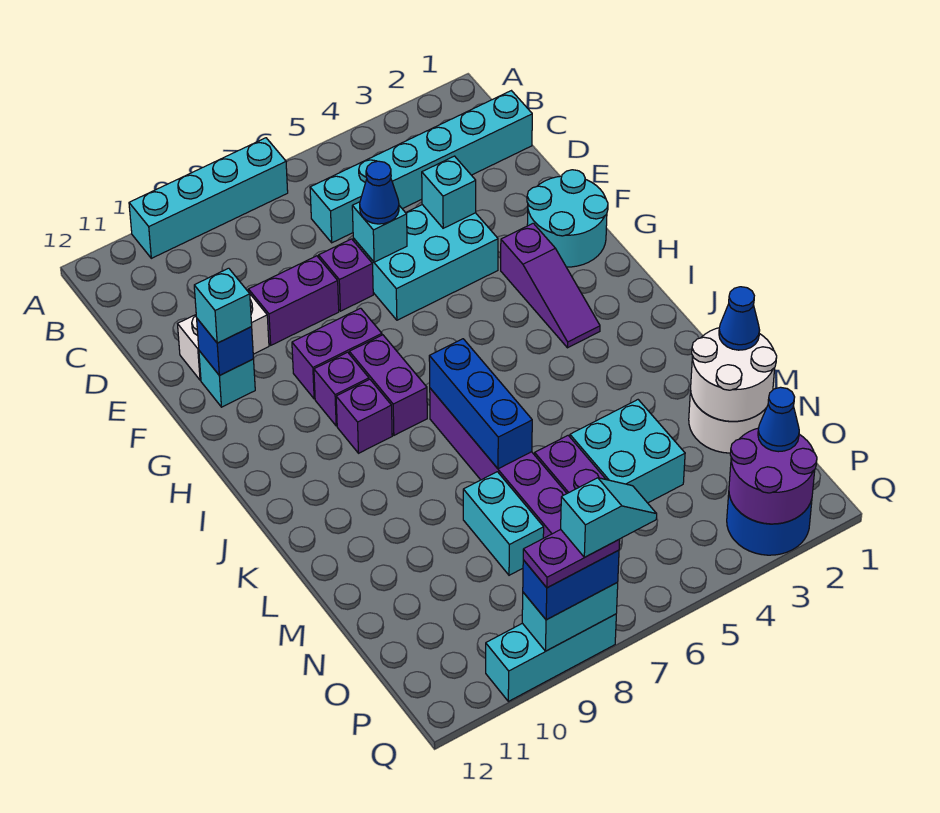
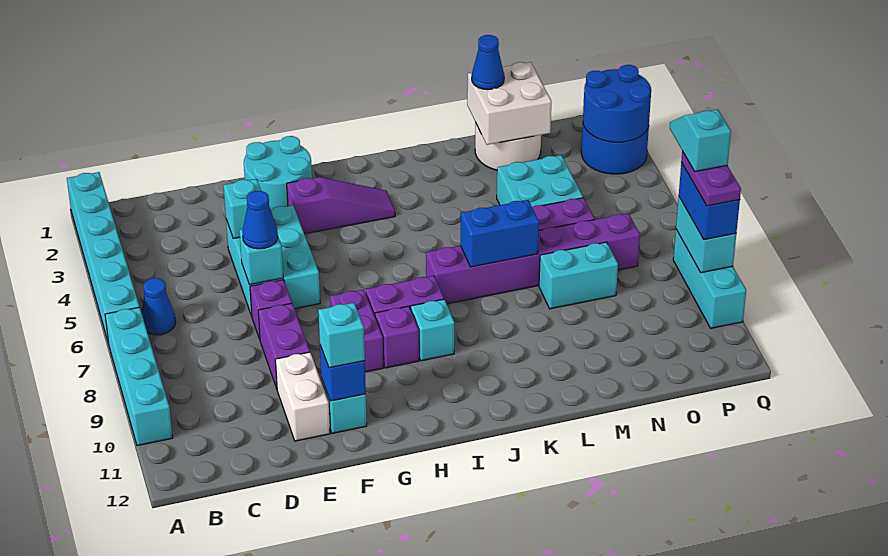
cyan 1x6 brick [310,91,532,243] -> cyan 1x6 brick moved to [67,172,140,343]
purple 1x1 brick [336,379,392,453] -> cyan 1x1 brick [411,299,454,361]
blue 1x3 brick [429,339,532,469] -> blue 1x2 brick [460,200,539,267]
white 2x2 round brick [691,328,777,421] -> white 2x2 brick [467,62,552,145]
purple 2x2 round brick [729,428,817,524] -> blue 2x2 round brick [583,65,651,142]
blue 1x1 cone [758,387,799,452] -> blue 1x1 cone moved to [141,278,176,335]

